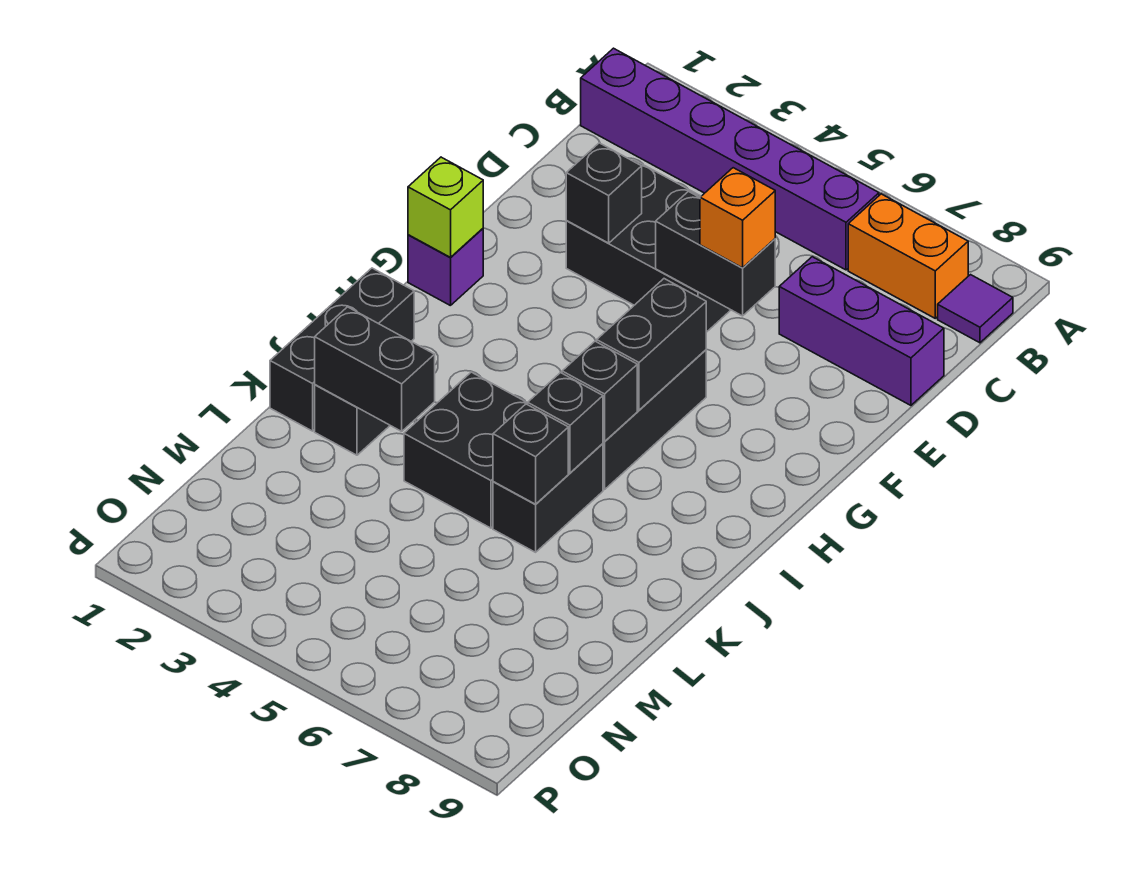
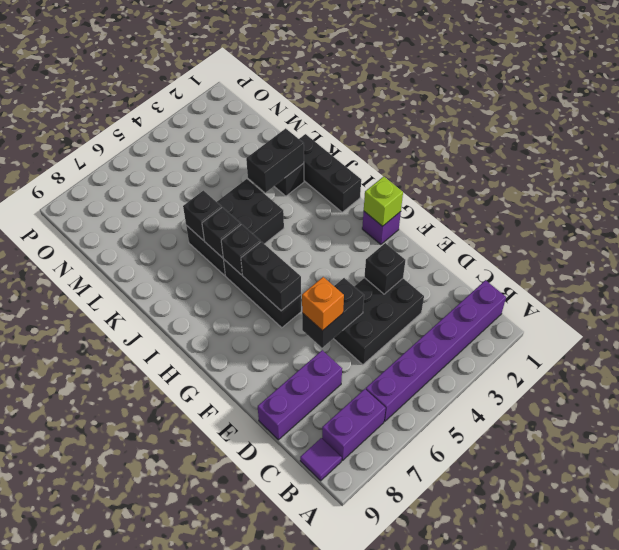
orange 1x2 brick [848,194,968,318] -> purple 1x2 brick [322,389,386,461]

